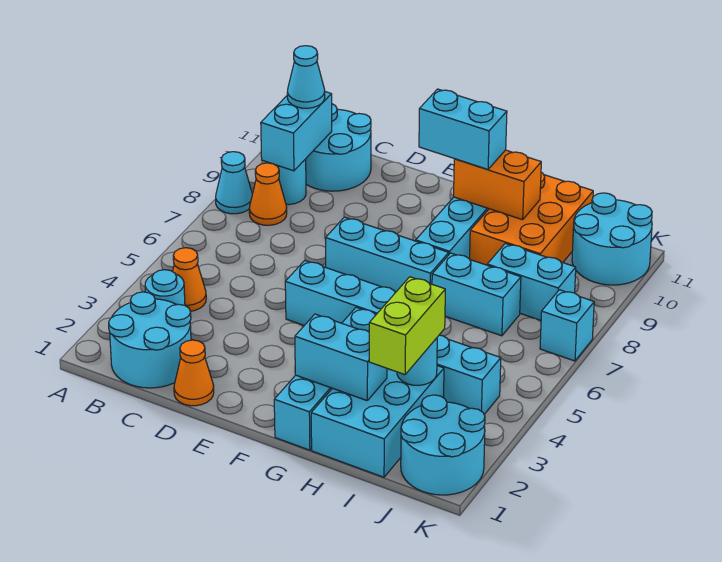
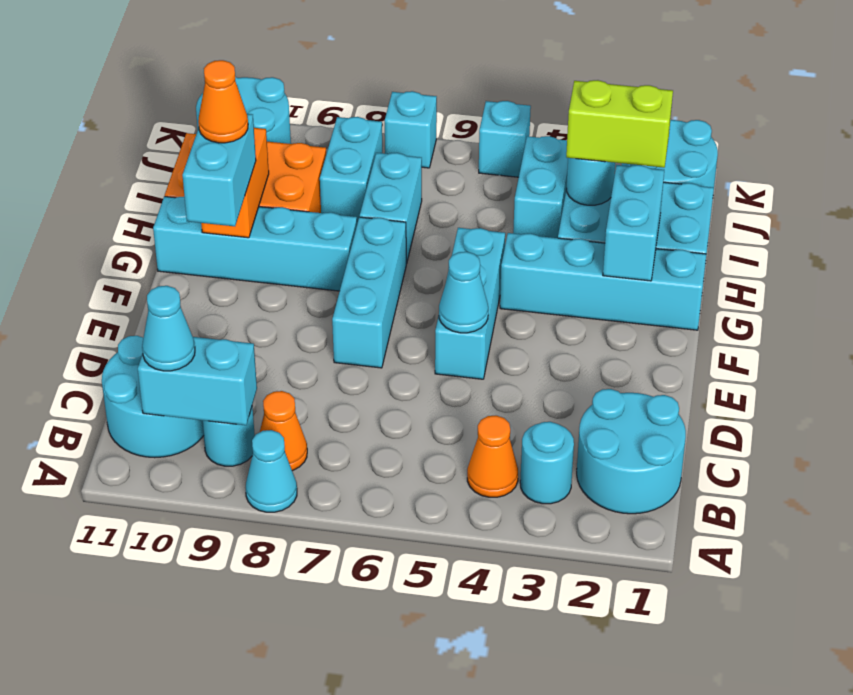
orange 1x1 cone [174,340,214,406] -> orange 1x1 cone moved to [198,60,248,143]
none -> cyan 1x1 cone [439,252,488,333]
none -> cyan 1x1 brick [479,101,531,177]

